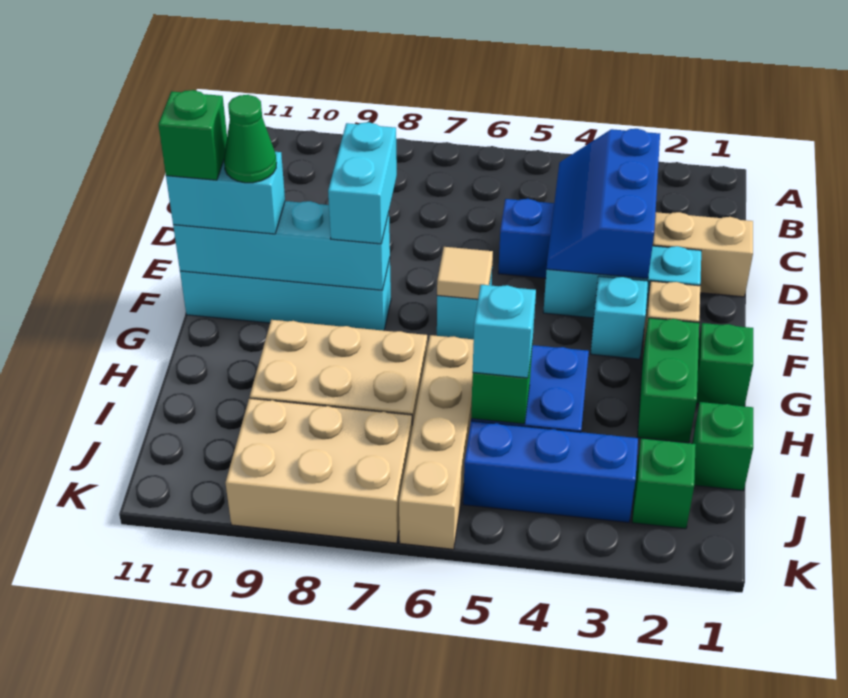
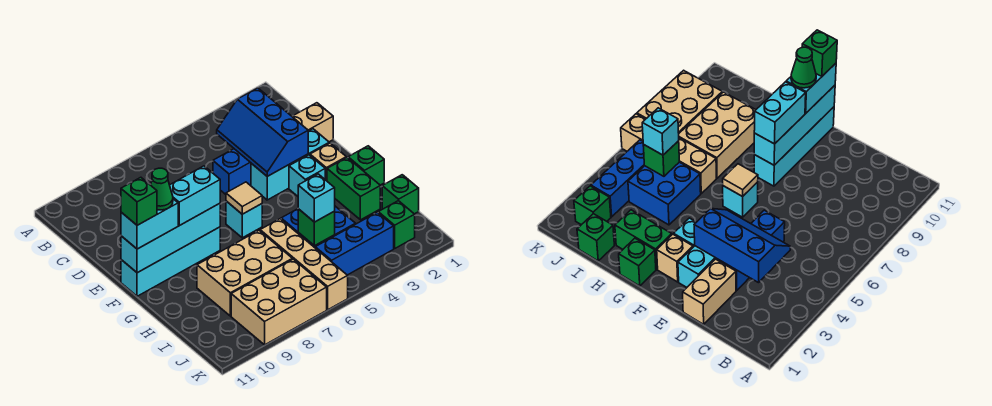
cyan 1x2 brick [328,122,397,244] -> cyan 1x2 brick turned to [170,166,220,226]

